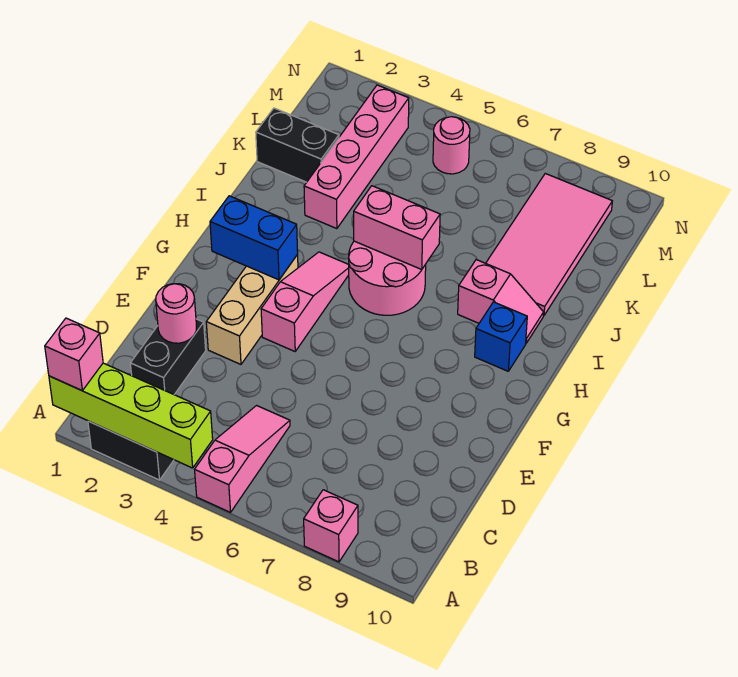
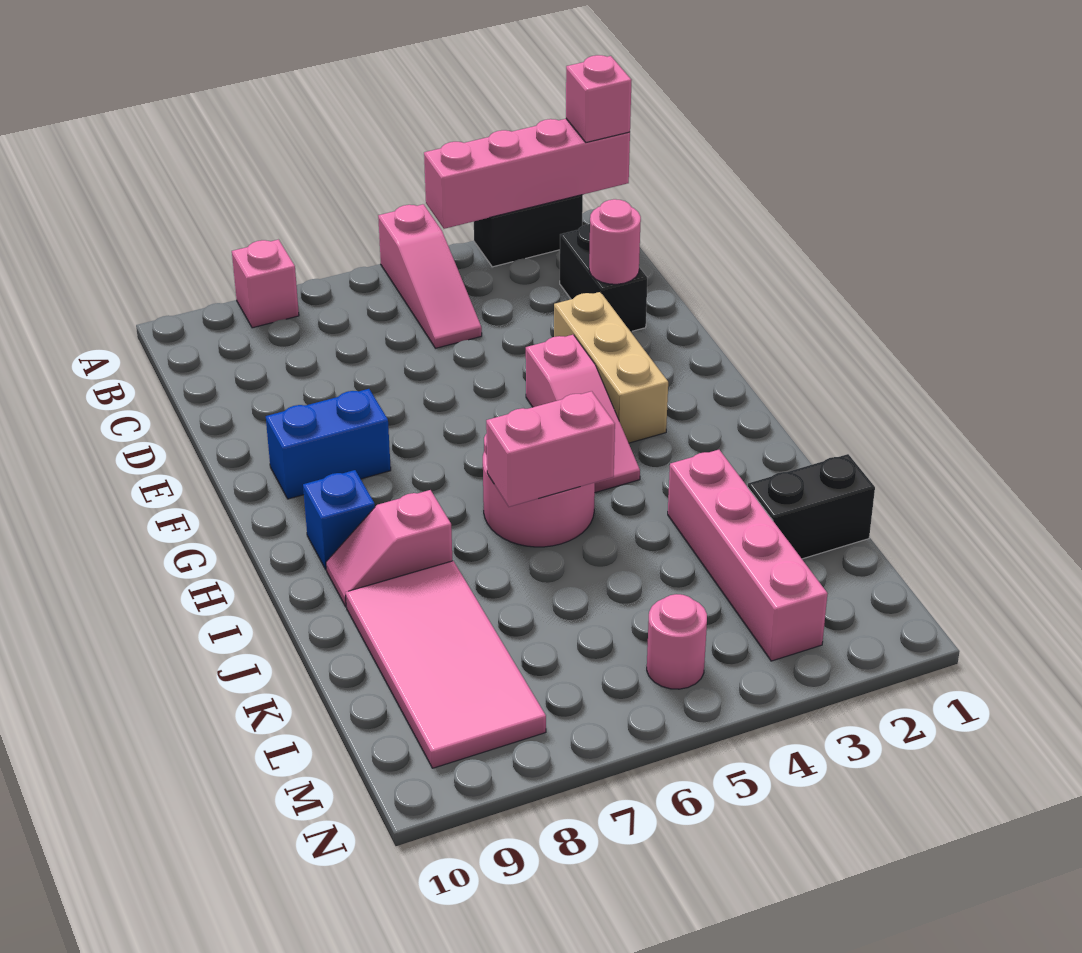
lime 1x4 brick [49,363,213,468] -> pink 1x4 brick [424,119,630,229]
blue 1x2 brick [210,196,298,280] -> blue 1x2 brick moved to [266,389,391,499]

